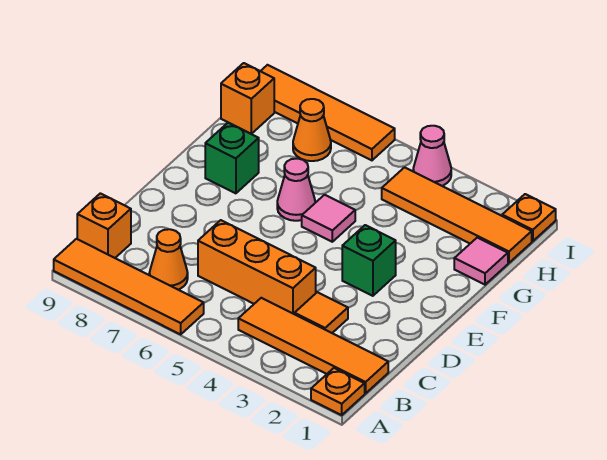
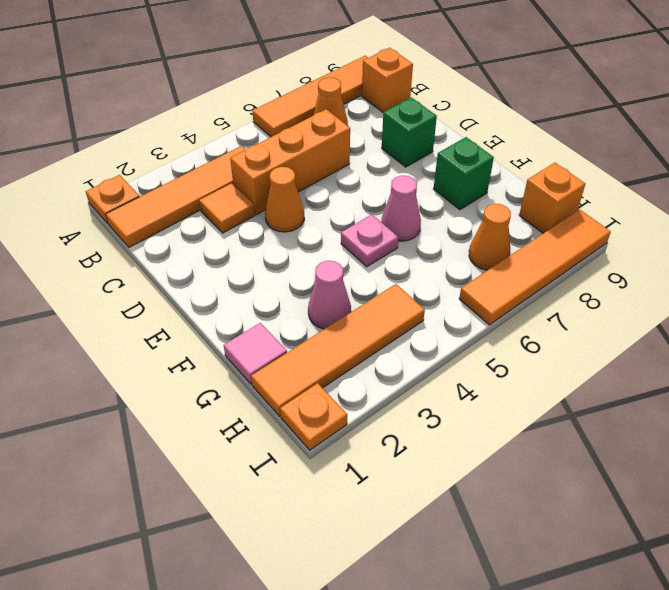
none -> orange 1x1 cone [265,167,304,232]
green 1x1 brick [342,225,396,296] -> green 1x1 brick moved to [382,98,437,167]
pink 1x1 tile [302,195,355,242] -> pink 1x1 plate [341,215,398,267]
pink 1x1 cone [413,126,451,186] -> pink 1x1 cone moved to [308,261,351,329]

